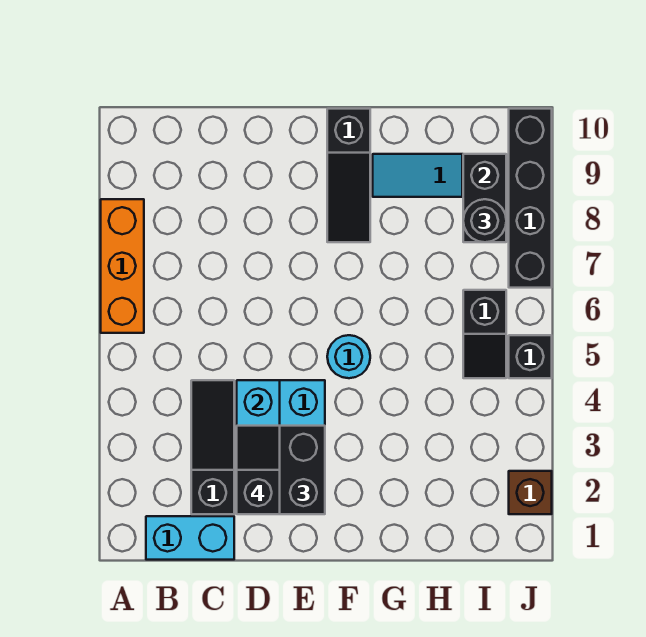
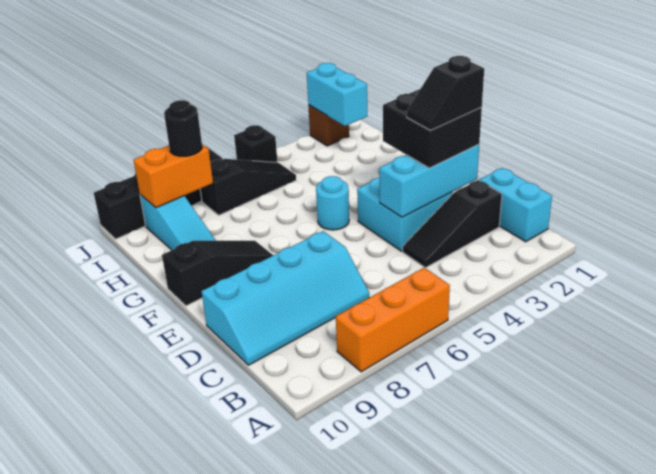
none -> cyan 2x4 slope [202,231,369,365]
none -> cyan 1x2 brick [307,63,367,126]
black 1x2 slope [463,290,506,378] -> black 1x3 slope [200,159,296,215]
black 1x2 brick [463,154,506,242] -> orange 1x2 brick [134,144,213,208]

